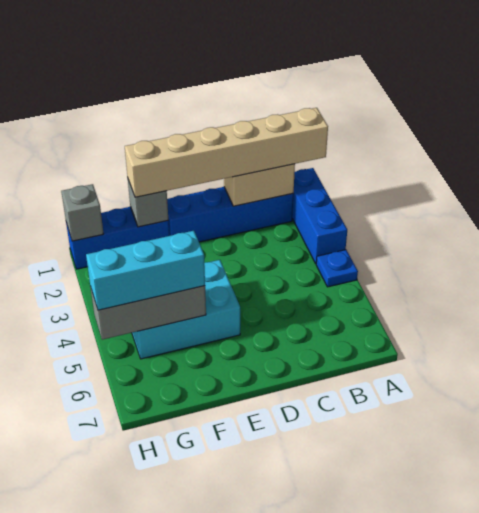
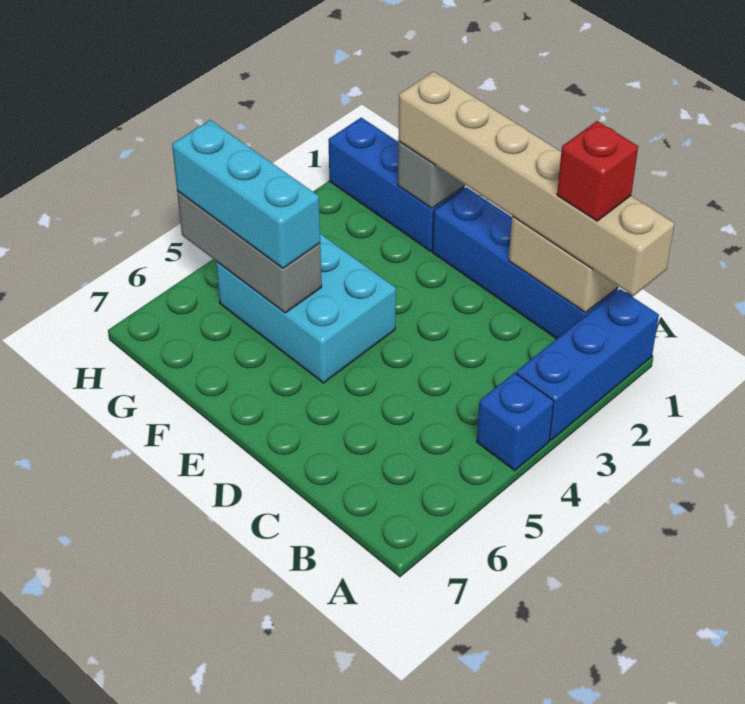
blue 1x1 plate [316,250,358,287] -> blue 1x1 brick [477,373,554,471]
none -> red 1x1 brick [557,121,638,221]
grey 1x1 brick [61,184,103,241] -> none

